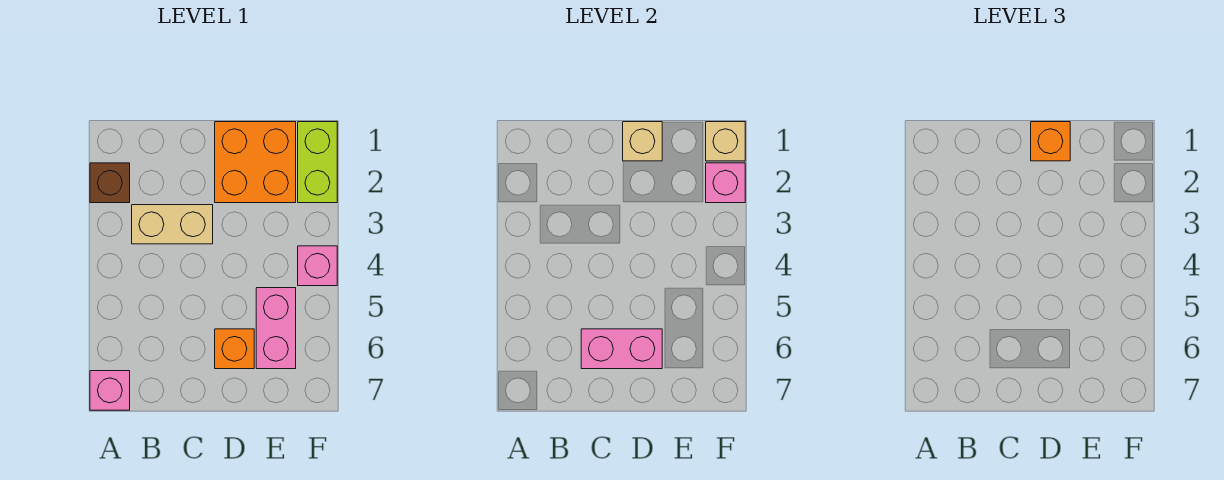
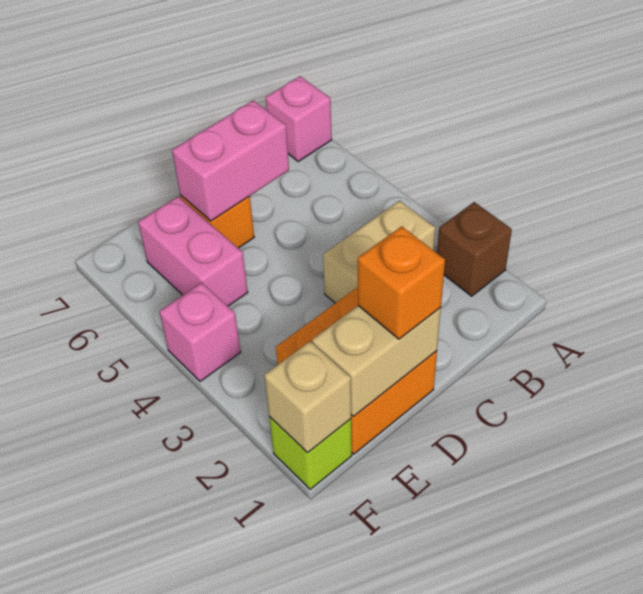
tan 1x1 brick [623,122,662,161] -> tan 1x2 brick [312,306,441,417]
lime 1x2 brick [298,122,337,203] -> lime 1x1 brick [269,417,352,489]
pink 1x1 brick [706,163,745,203] -> none

